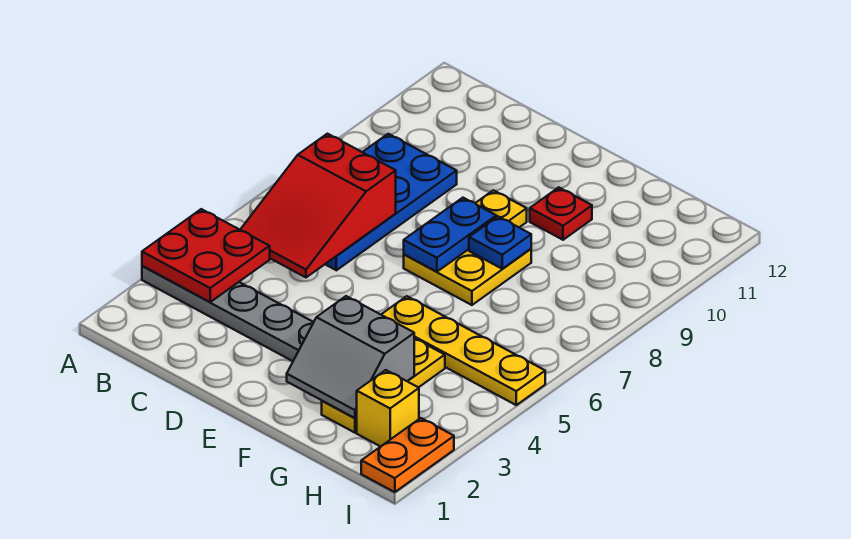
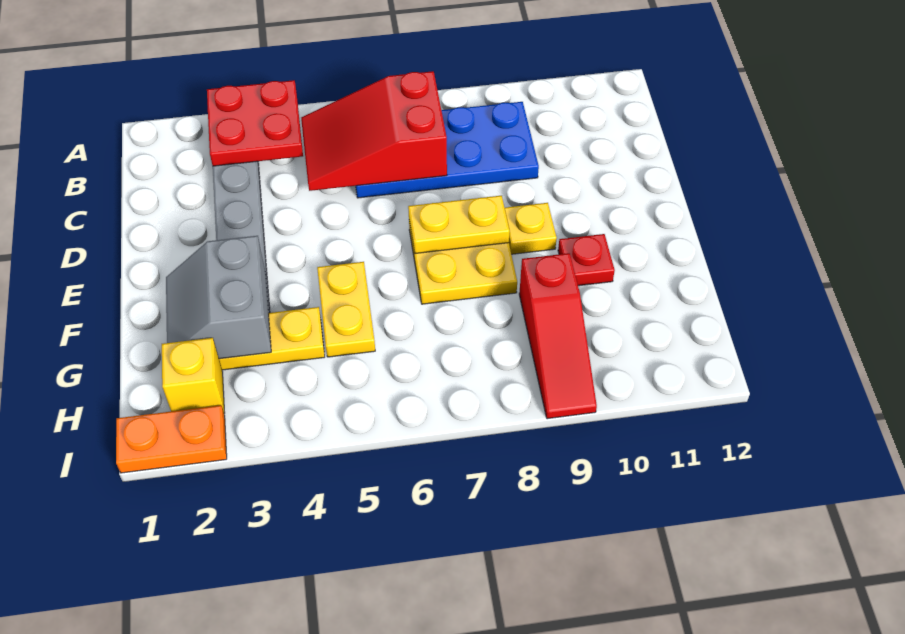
blue 1x2 plate [404,198,496,272] -> yellow 1x2 plate [408,196,510,253]
yellow 1x4 plate [381,296,545,405] -> yellow 1x2 plate [317,262,375,357]
blue 1x1 plate [469,217,531,269] -> none
none -> red 1x3 slope [519,253,597,419]

